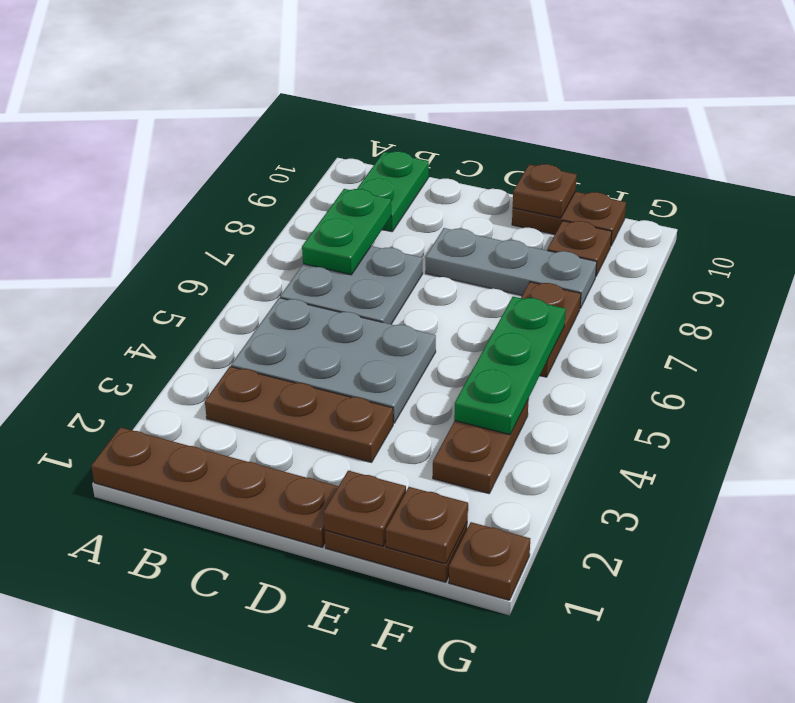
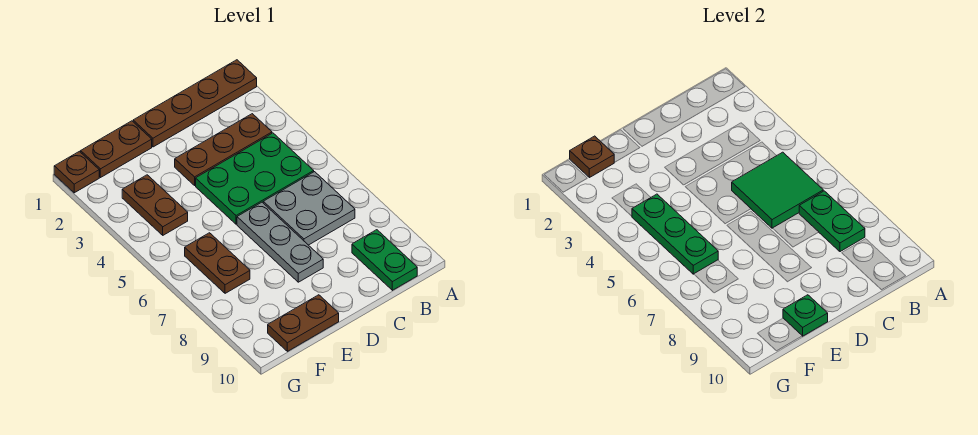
grey 2x3 plate [231,298,436,423] -> green 2x3 plate [196,133,314,224]
none -> green 2x2 tile [732,152,823,228]
grey 1x3 plate [426,228,597,308] -> grey 1x3 plate turned to [237,202,323,282]
brown 1x1 plate [323,471,406,546] -> none
brown 1x1 plate [513,164,577,218] -> green 1x1 plate [783,295,828,336]
brown 1x1 plate [547,221,612,276] -> none

